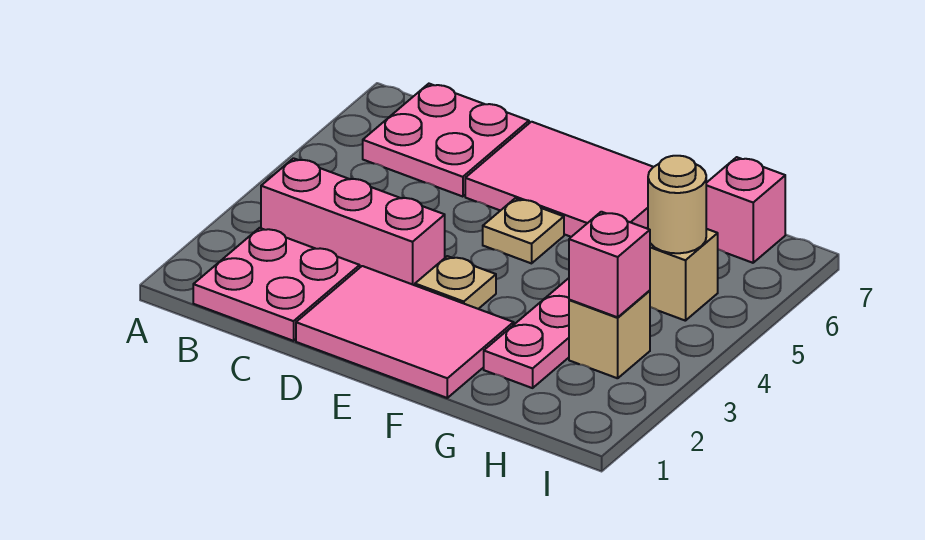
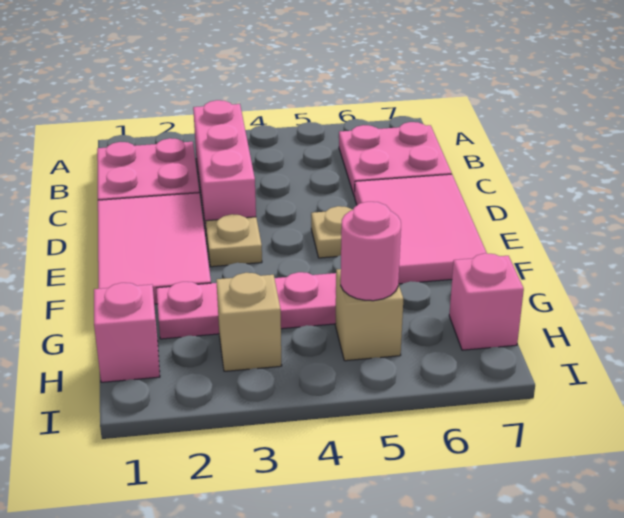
pink 1x1 brick [569,212,650,317] -> pink 1x1 brick moved to [94,283,160,382]
tan 1x1 round brick [648,156,706,253] -> pink 1x1 round brick [341,202,401,301]

